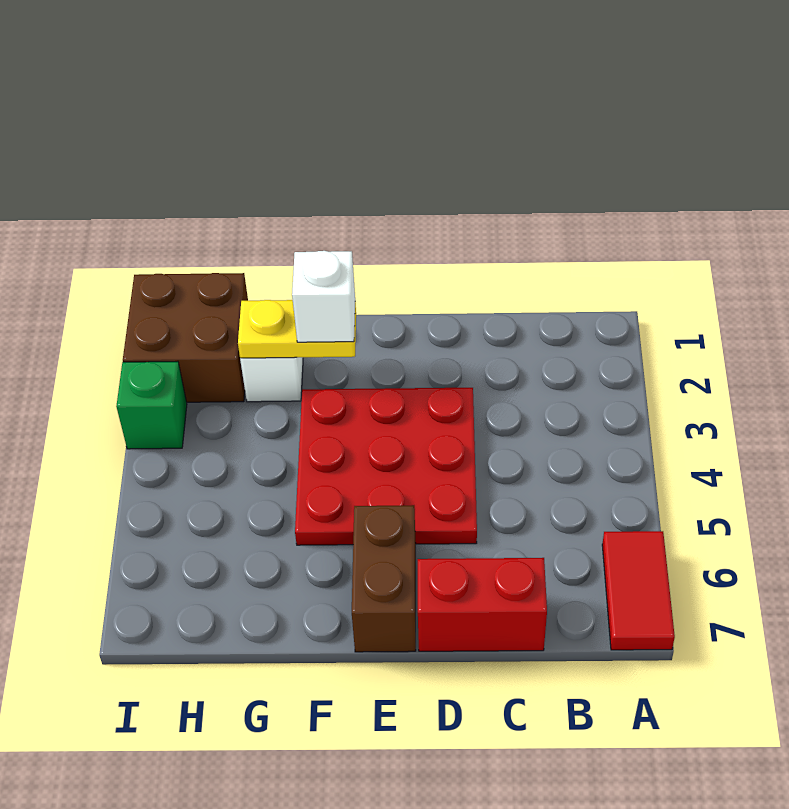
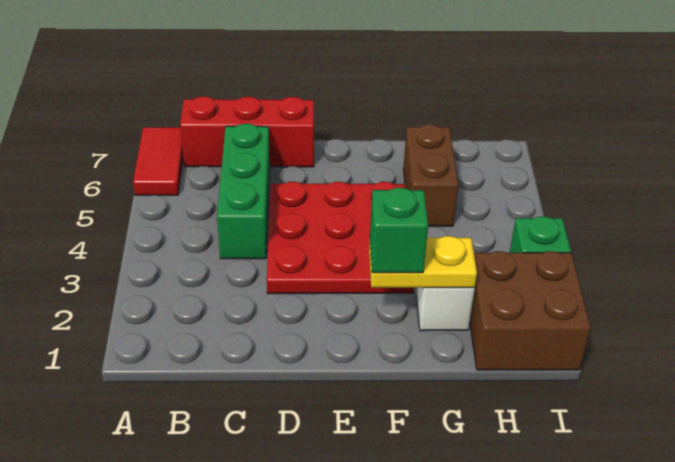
none -> green 1x3 brick [217,124,270,259]
red 1x2 brick [418,558,547,651] -> red 1x3 brick [180,96,314,167]
brown 1x2 brick [352,505,416,652] -> brown 1x2 brick moved to [403,124,459,226]
white 1x1 brick [292,251,355,342] -> green 1x1 brick [370,188,428,273]

